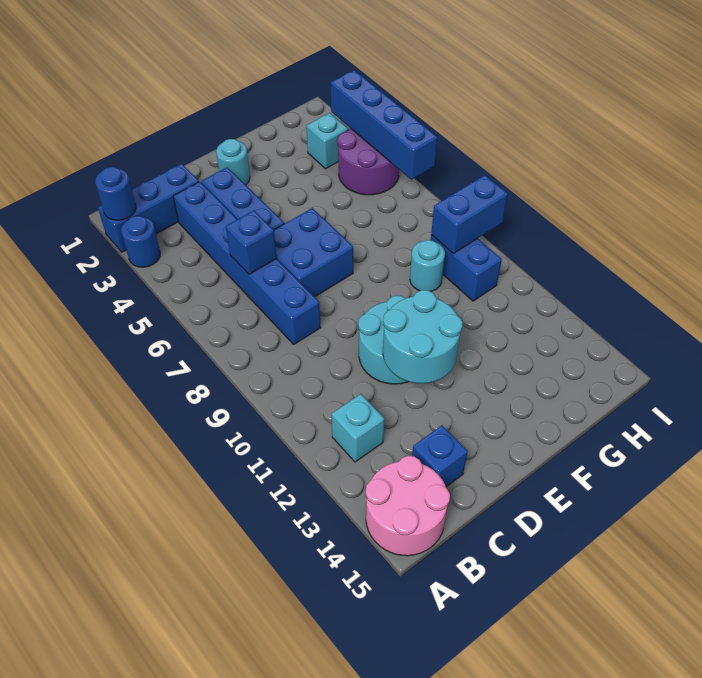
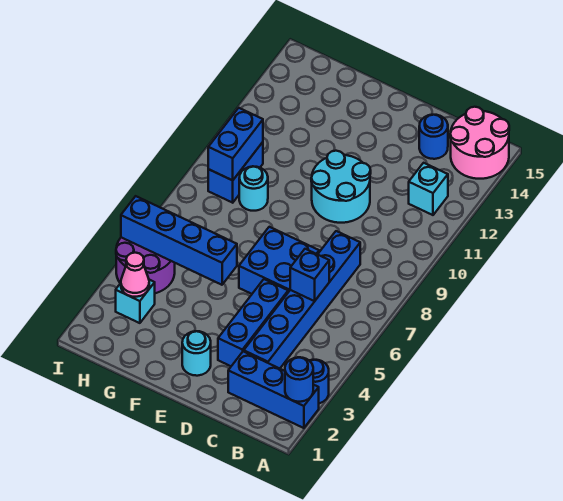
blue 1x1 brick [412,425,468,487] -> blue 1x1 round brick [419,115,448,159]
cyan 2x2 round brick [383,290,463,383] -> none
none -> pink 1x1 cone [121,253,149,297]
blue 1x2 brick [431,175,508,253] -> blue 1x2 brick turned to [208,108,263,180]
blue 1x4 brick [331,70,438,180] -> blue 1x4 brick turned to [121,196,237,285]

